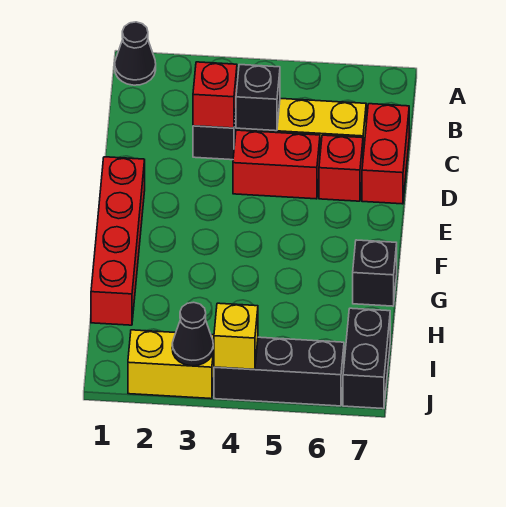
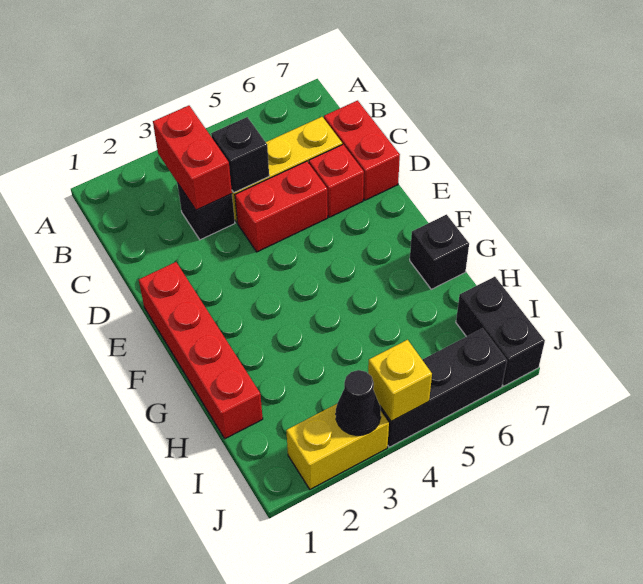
black 1x1 cone [115,22,156,85] -> none
red 1x1 brick [193,62,237,128] -> red 1x2 brick [153,106,232,210]

